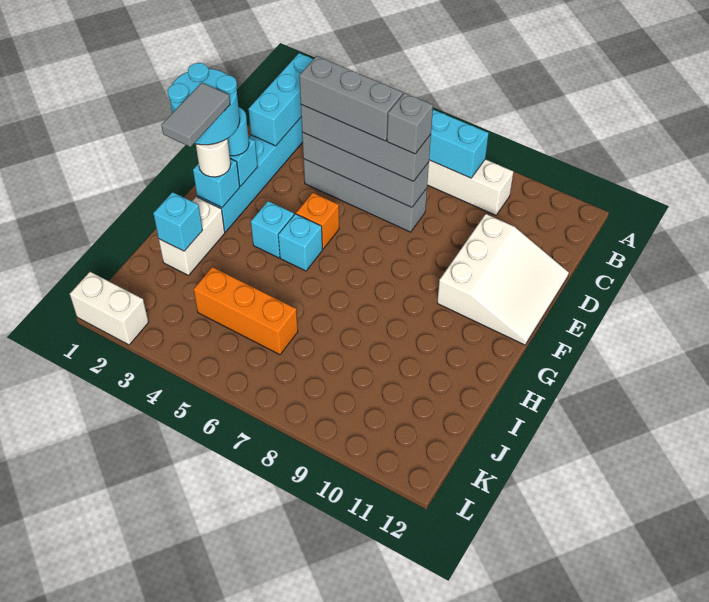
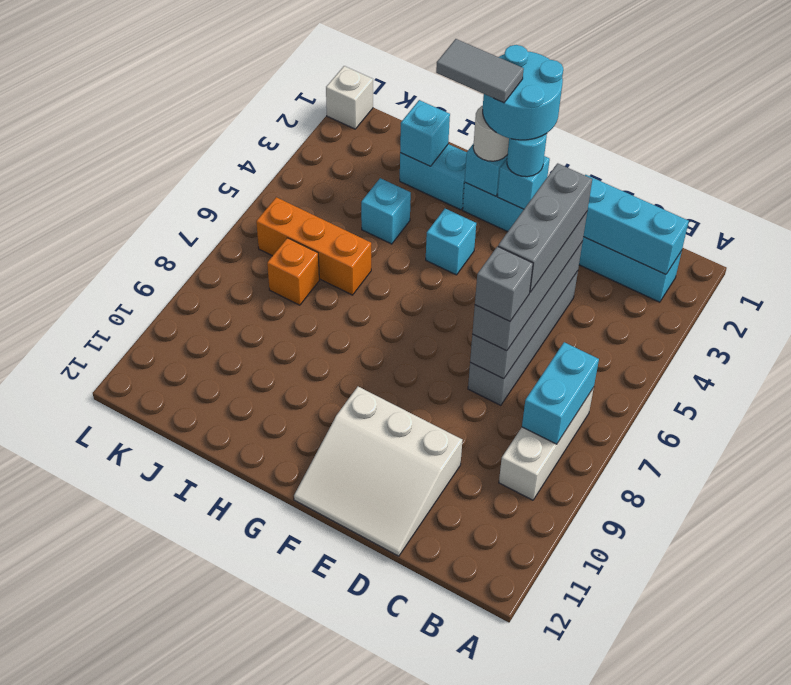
orange 1x1 brick [296,193,339,249] -> orange 1x1 brick moved to [267,238,319,305]
cyan 1x1 brick [278,214,322,271] -> cyan 1x1 brick moved to [361,178,411,244]
white 1x2 brick [159,197,225,275] -> cyan 1x2 brick [400,144,467,210]
orange 1x3 brick [194,267,298,355] -> orange 1x3 brick turned to [256,197,371,295]
white 1x2 brick [70,272,149,345] -> white 1x1 brick [326,66,373,129]

